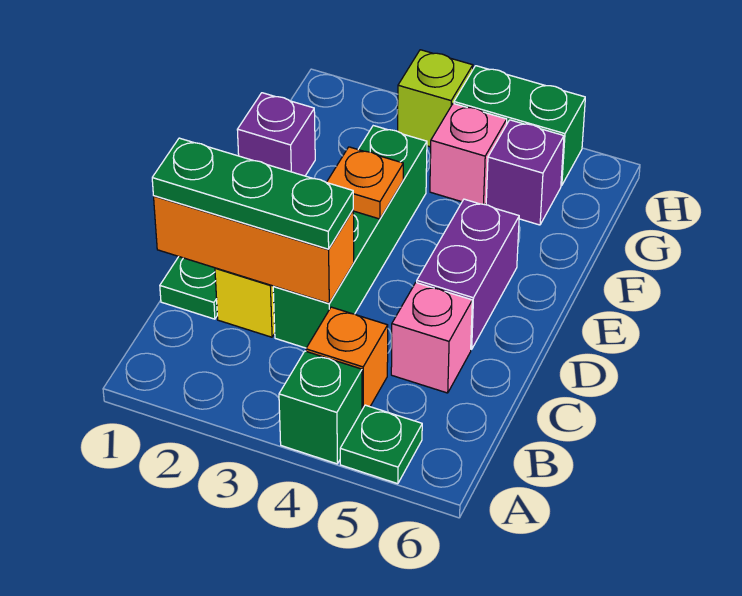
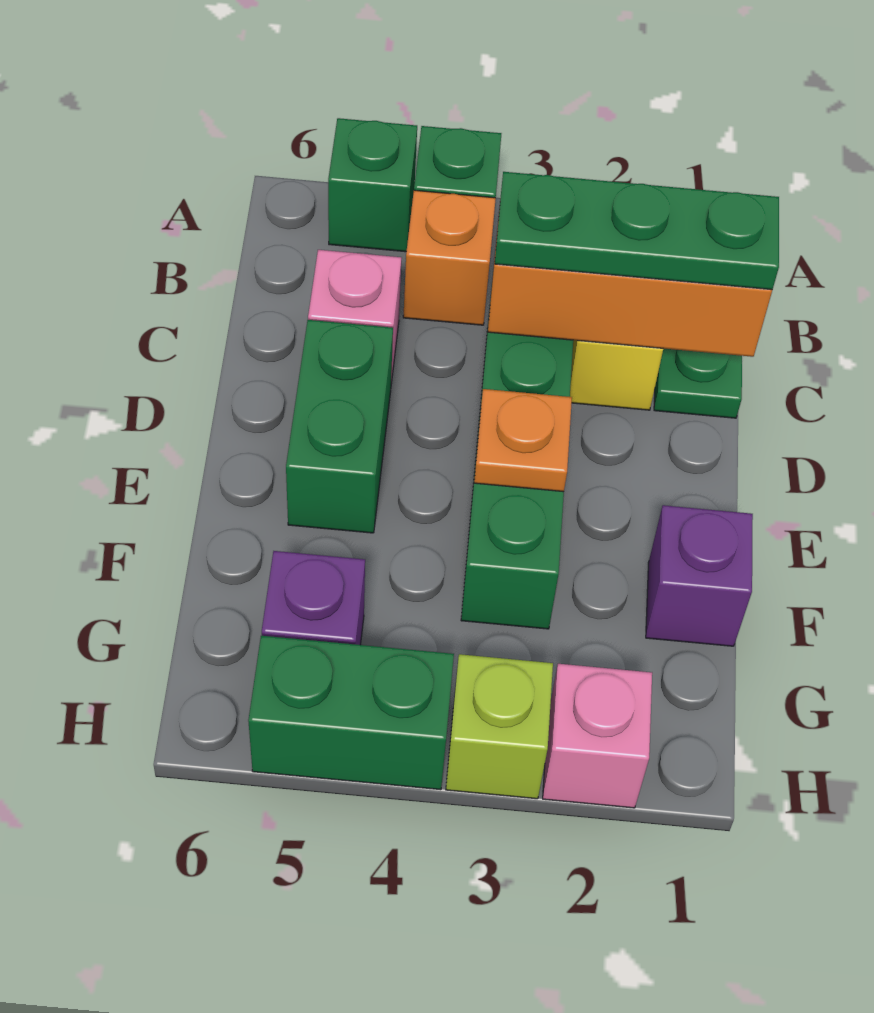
green 1x1 plate [340,405,422,484] -> green 1x1 brick [328,118,417,252]
purple 1x2 brick [417,199,519,349] -> green 1x2 brick [286,320,393,533]
pink 1x1 brick [430,104,507,205] -> pink 1x1 brick moved to [543,664,652,808]

